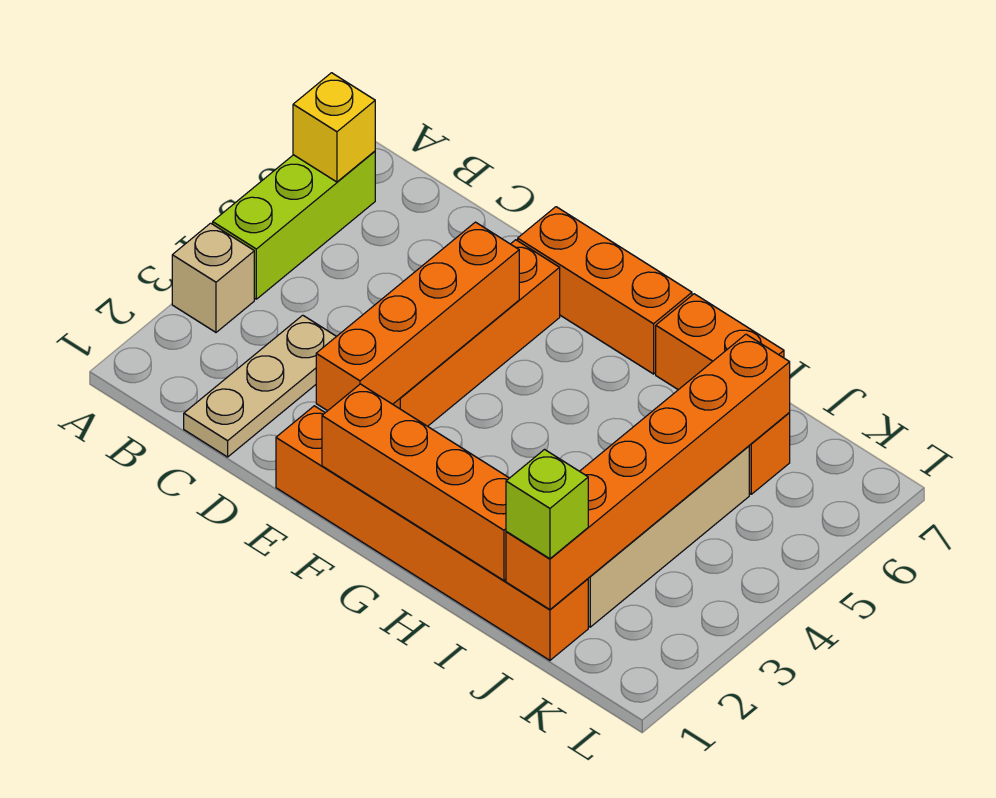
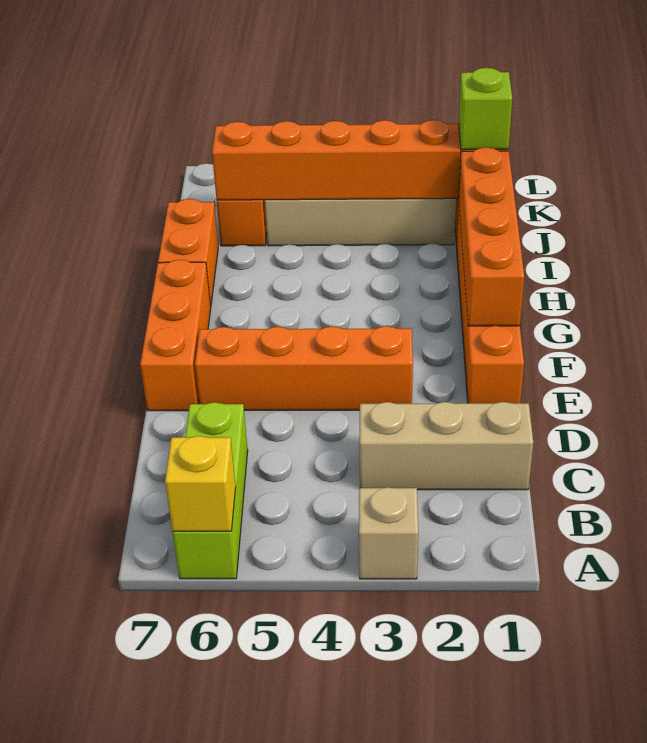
lime 1x3 brick [213,151,375,299] -> lime 1x3 brick turned to [173,402,248,579]
tan 1x3 plate [184,315,337,457] -> tan 1x3 brick [360,402,533,490]
orange 1x4 brick [316,222,519,411] -> none

